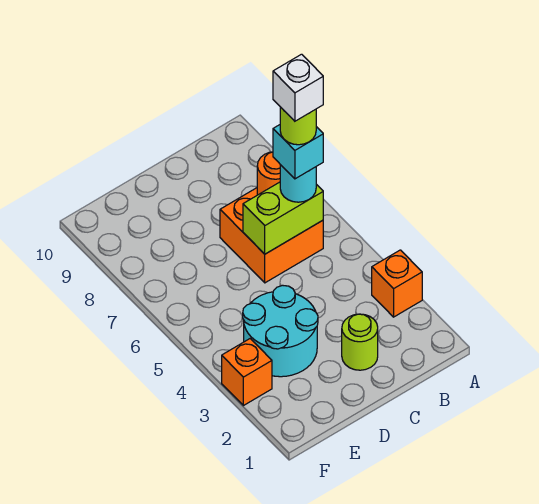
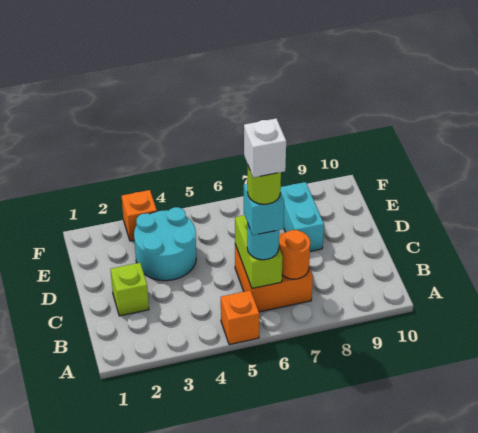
orange 1x1 brick [372,250,422,317] -> orange 1x1 brick moved to [221,290,259,345]
lime 1x1 round brick [342,314,378,370] -> lime 1x1 brick [111,263,149,316]
none -> cyan 1x2 brick [280,182,324,251]

